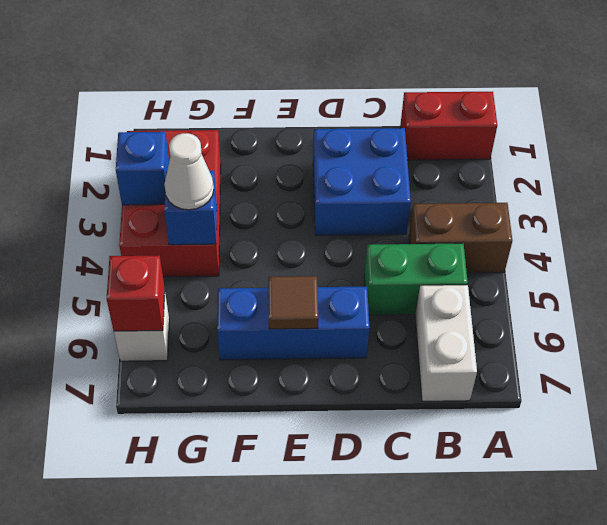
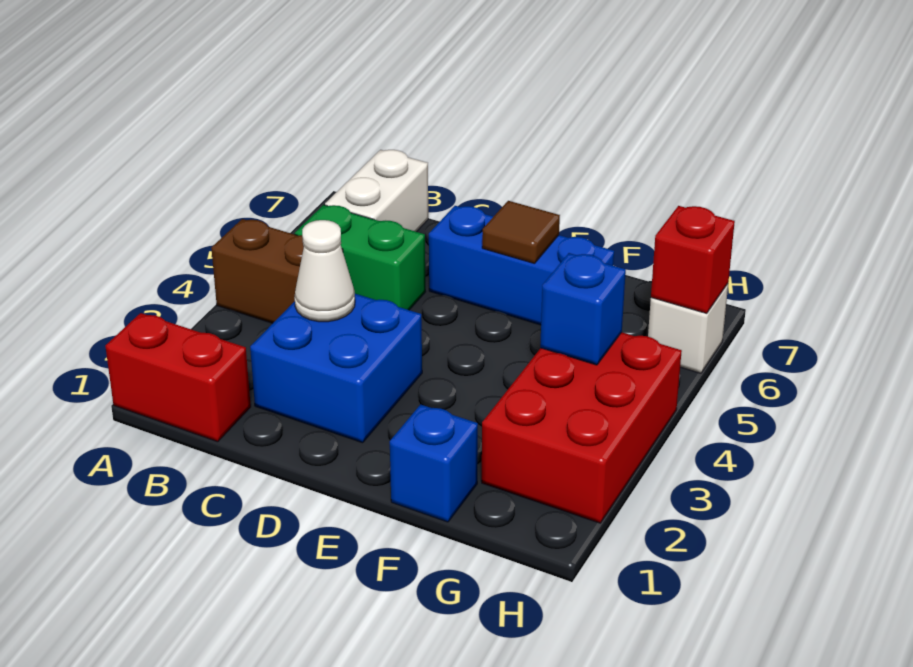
white 1x1 cone [164,133,214,210] -> white 1x1 cone moved to [295,220,355,322]
blue 1x1 brick [116,132,169,205] -> blue 1x1 brick moved to [390,404,478,522]

